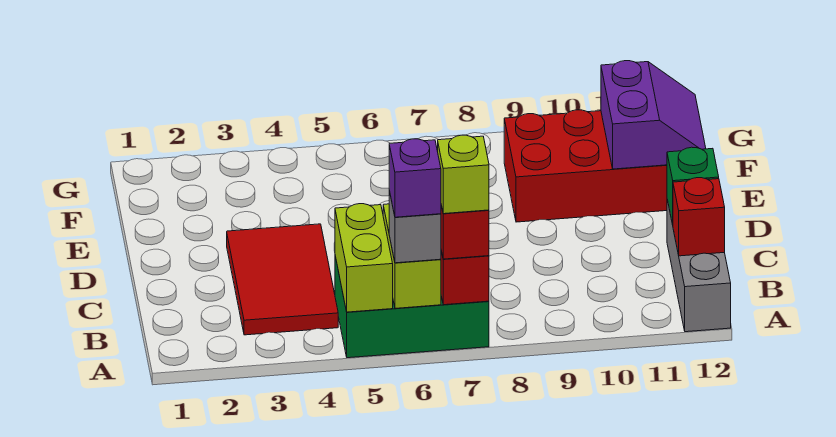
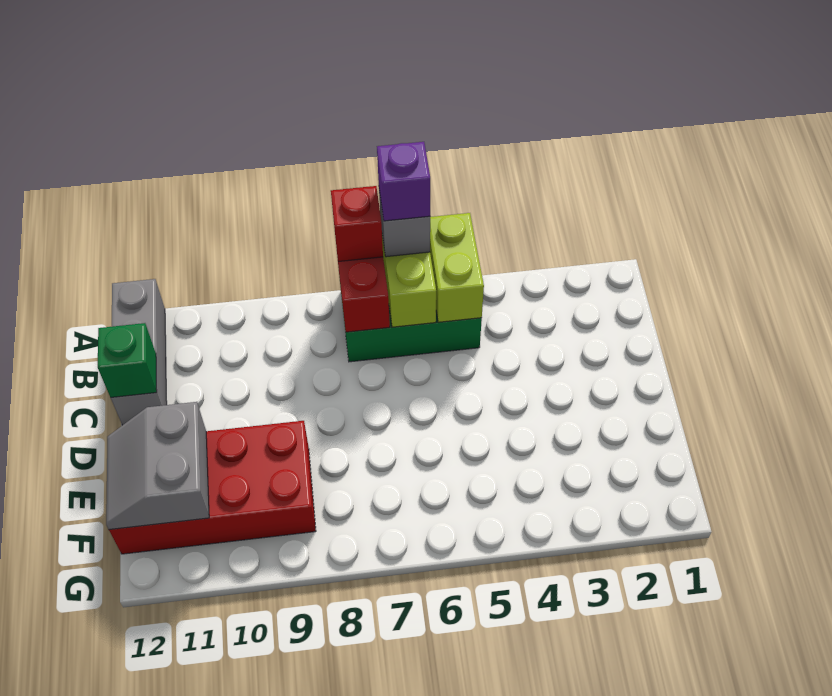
lime 1x1 brick [438,135,489,214] -> none
red 2x3 tile [227,224,338,335] -> none
red 1x1 brick [673,178,725,256] -> none
purple 2x2 slope [601,61,706,169] -> grey 2x2 slope [106,402,209,530]

